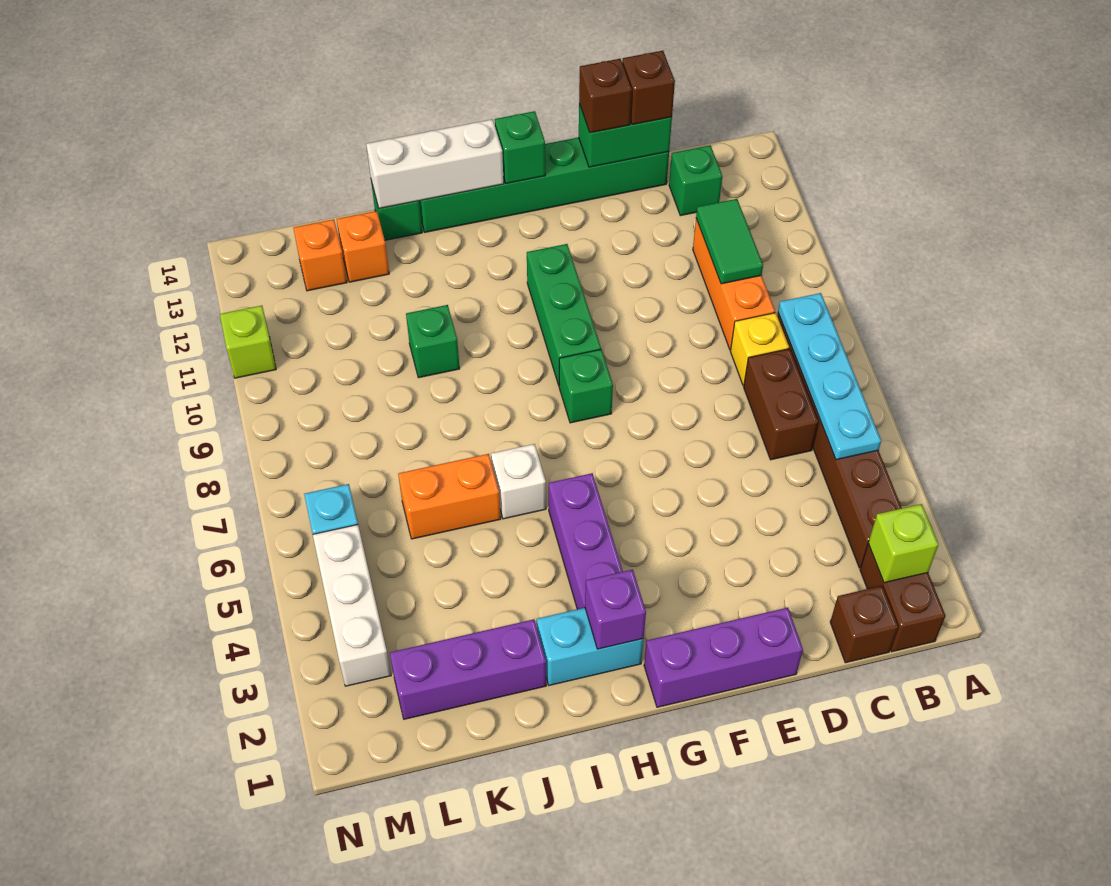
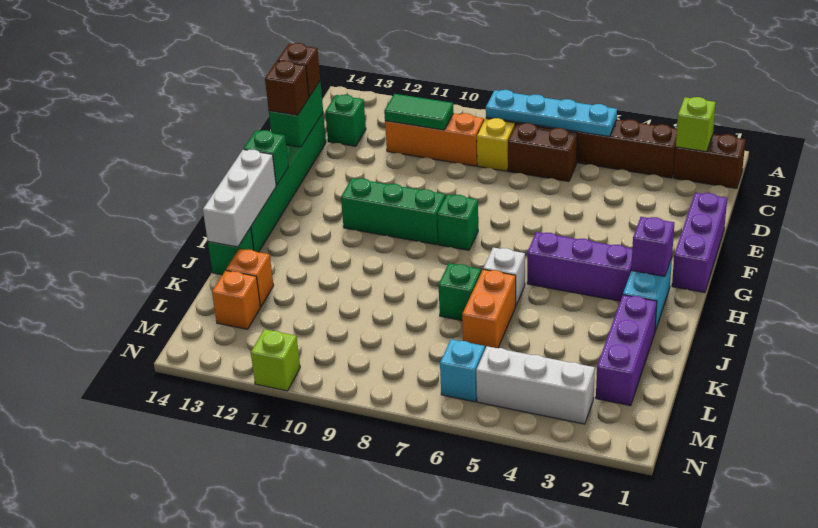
brown 1x1 brick [830,586,898,663] -> none
green 1x1 brick [406,305,460,378] -> green 1x1 brick moved to [439,263,481,320]

